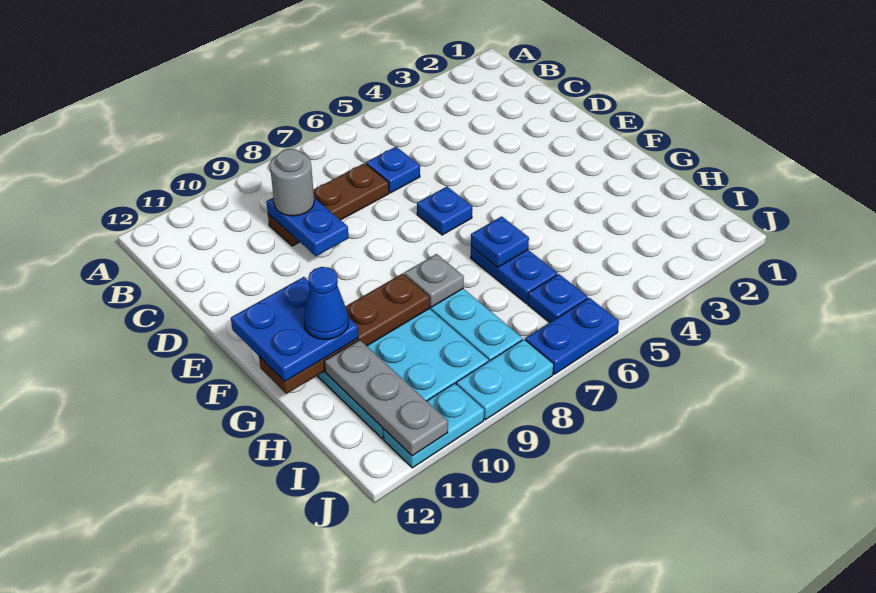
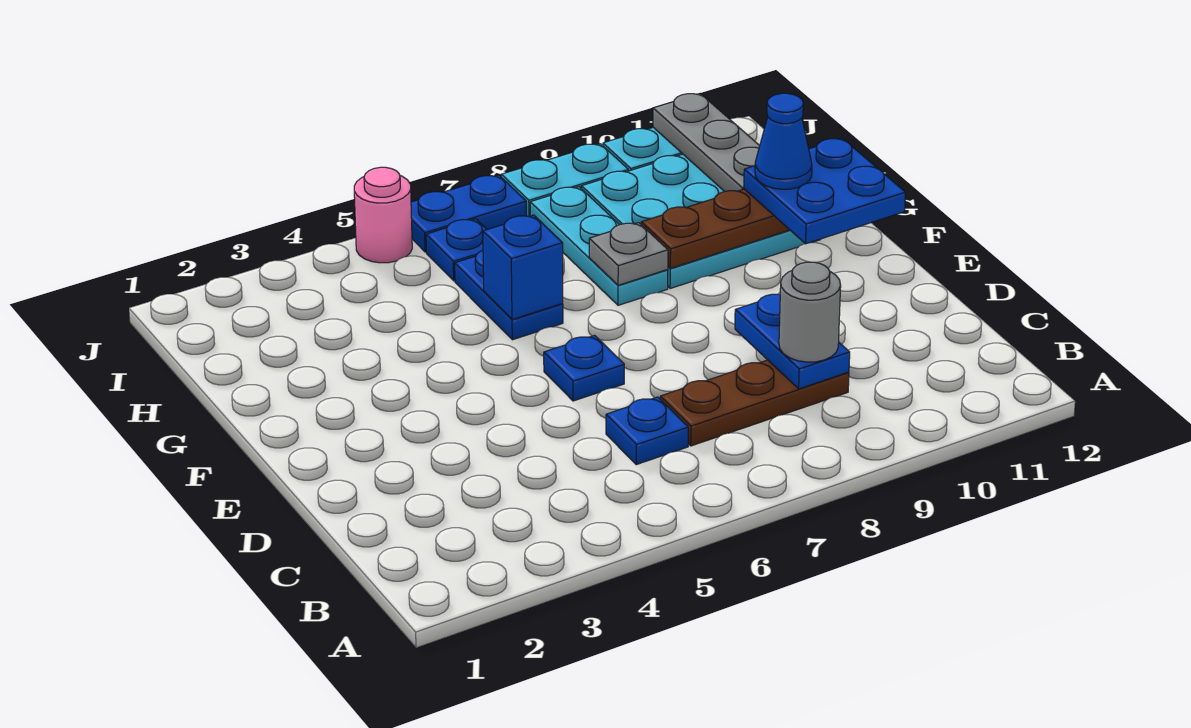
blue 1x1 plate [471,216,529,267] -> blue 1x1 brick [483,215,563,320]
none -> pink 1x1 round brick [354,167,412,263]

